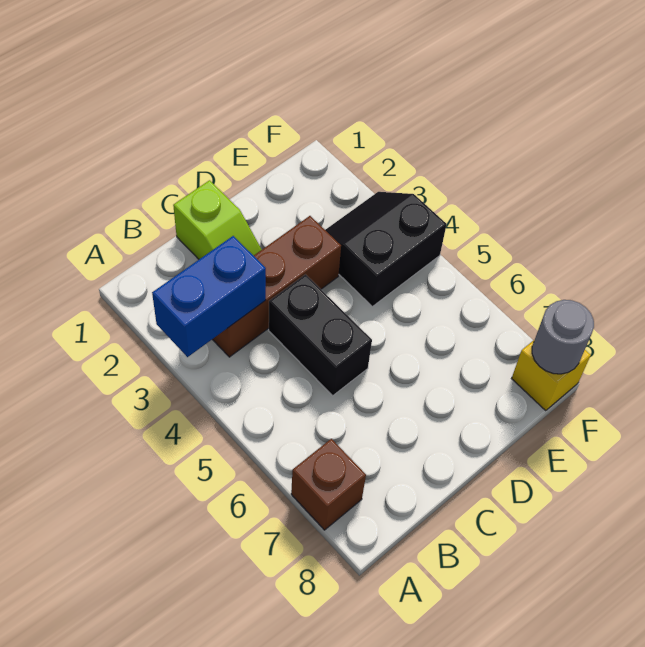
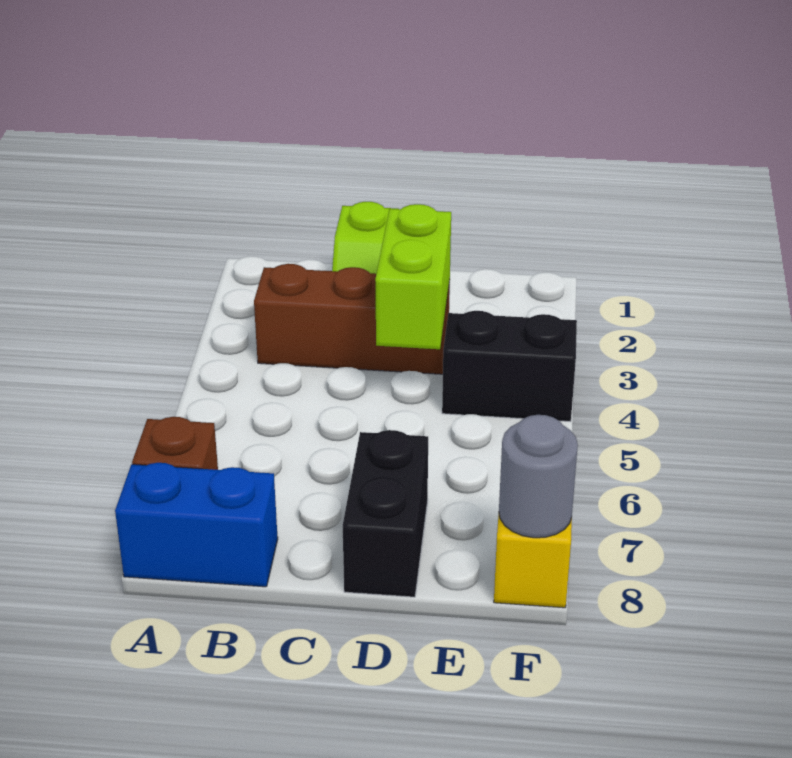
blue 1x2 brick [152,236,266,357] -> blue 1x2 brick moved to [115,463,278,587]
black 1x2 brick [269,275,372,396] -> black 1x2 brick moved to [343,430,428,597]
none -> lime 1x2 brick [375,204,451,349]

